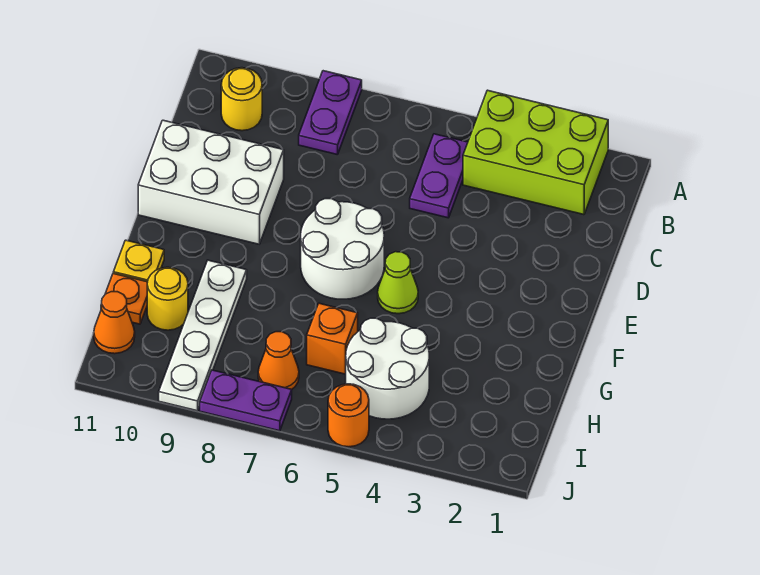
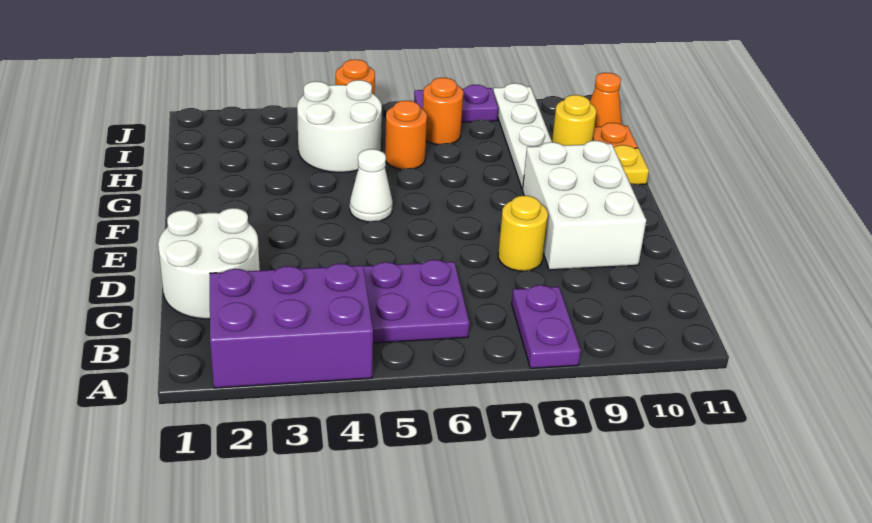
lime 2x3 brick [463,90,608,215] -> purple 2x3 brick [210,264,373,388]
purple 1x2 plate [410,134,468,218] -> purple 2x2 plate [363,260,469,343]
yellow 1x1 round brick [221,68,262,131] -> yellow 1x1 round brick moved to [498,196,548,271]
white 2x3 brick [138,120,284,244] -> white 2x3 brick turned to [522,141,646,270]
white 2x2 round brick [301,199,384,299] -> white 2x2 round brick moved to [158,208,260,319]
lime 1x1 cone [378,252,418,314] -> white 1x1 cone [350,149,393,222]
orange 1x1 brick [307,303,358,374] -> orange 1x1 round brick [385,101,427,170]
orange 1x1 cone [258,332,299,389] -> orange 1x1 round brick [423,78,463,145]

